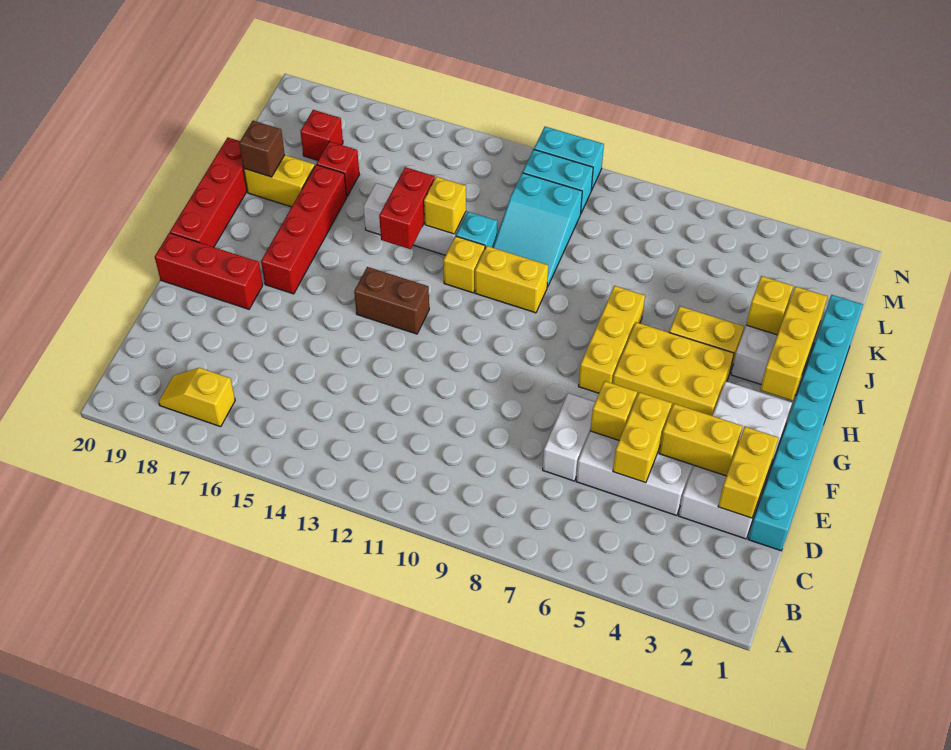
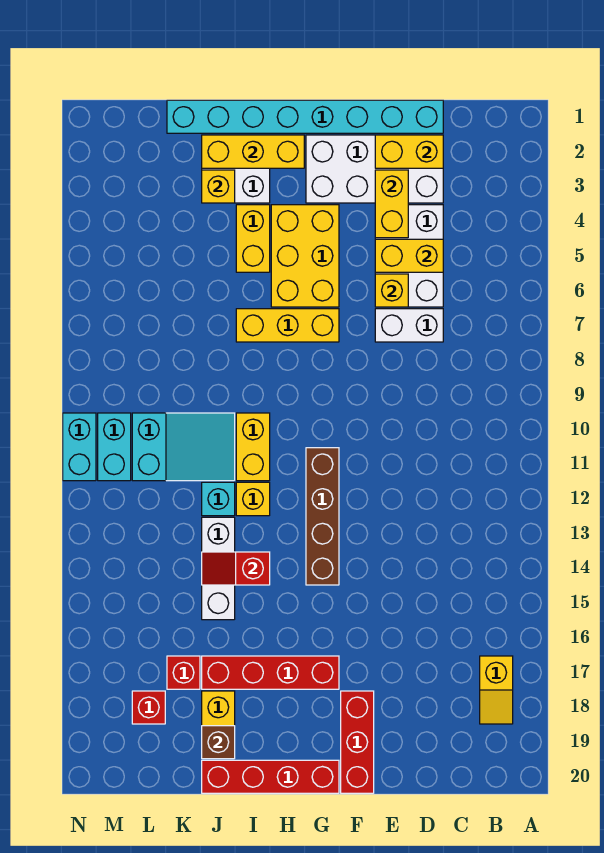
brown 1x2 brick [354,267,429,334] -> brown 1x4 brick [306,448,339,585]
red 1x2 brick [379,167,435,249] -> red 1x2 slope [202,552,270,585]
yellow 1x1 brick [424,177,466,234] -> none

